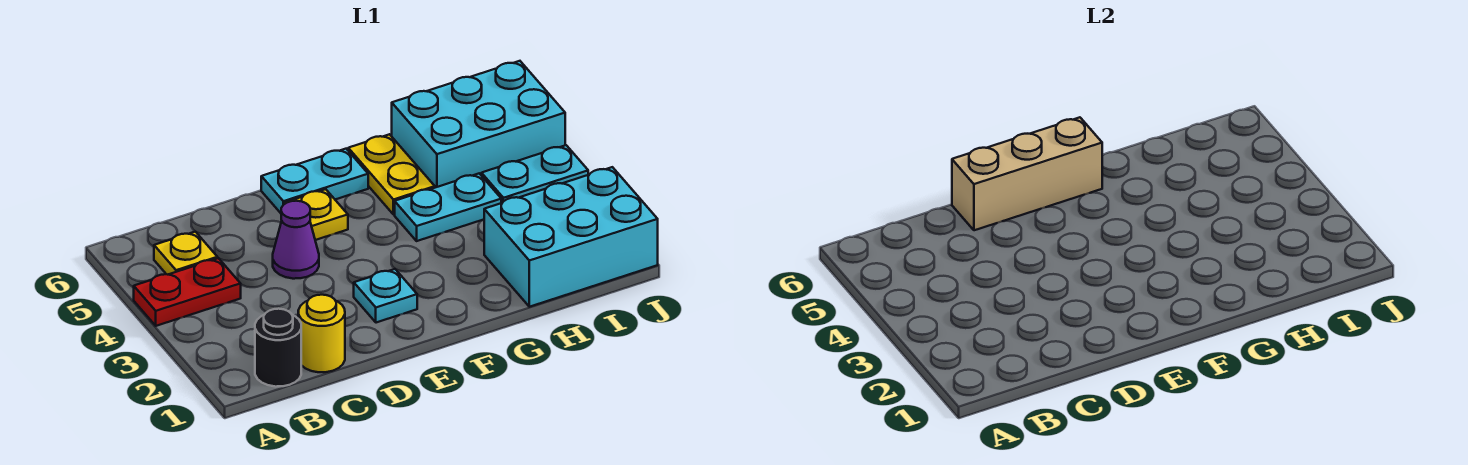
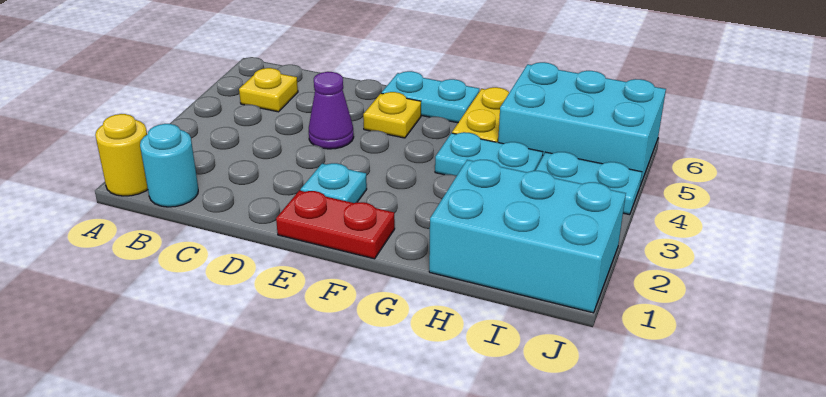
red 1x2 plate [134,258,241,326] -> red 1x2 plate moved to [276,191,395,259]
black 1x1 round brick [255,309,301,387] -> cyan 1x1 round brick [140,124,198,207]
yellow 1x1 round brick [298,295,345,372] -> yellow 1x1 round brick moved to [95,114,148,196]
tan 1x3 brick [952,117,1102,230] -> none

